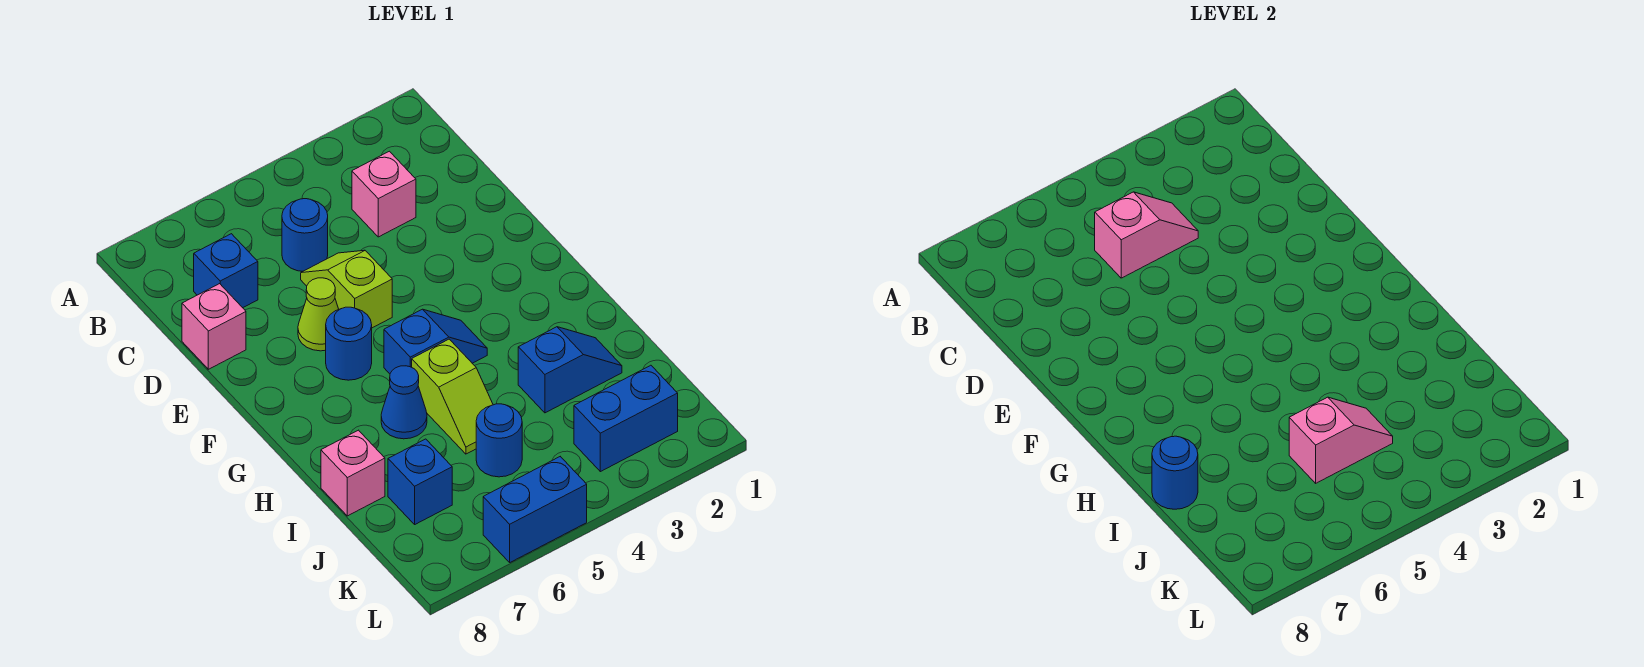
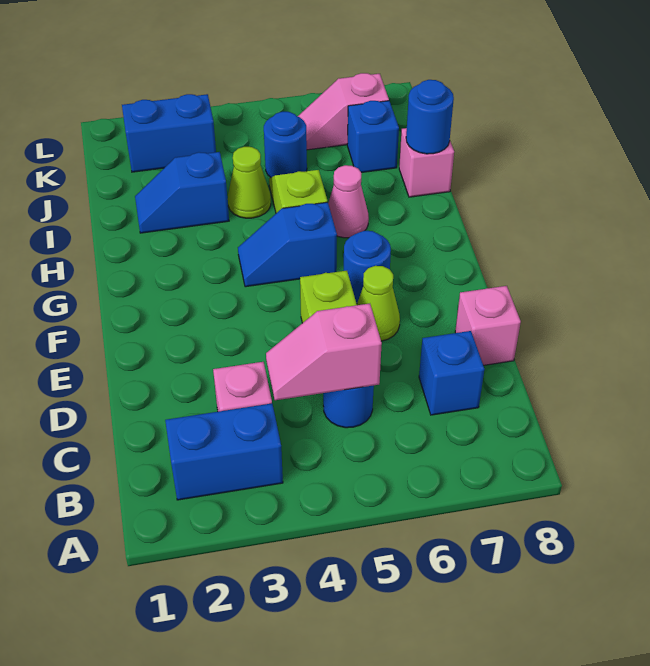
blue 1x1 cone [381,366,427,439] -> pink 1x1 cone [328,165,369,238]
none -> lime 1x1 cone [228,147,271,218]
pink 1x2 slope [1289,397,1393,483] -> pink 1x2 slope moved to [298,73,389,150]
blue 1x2 brick [483,457,587,562] -> blue 1x2 brick moved to [165,403,283,500]

